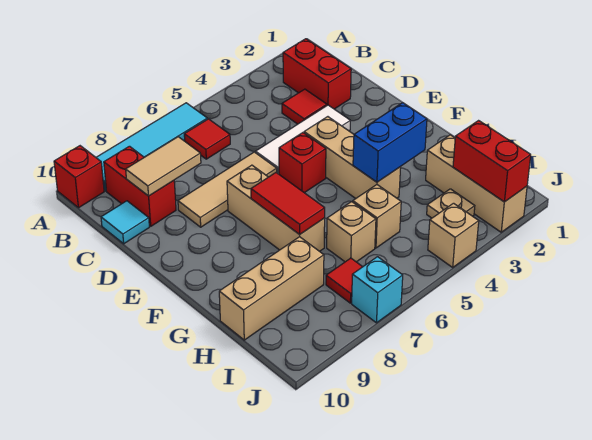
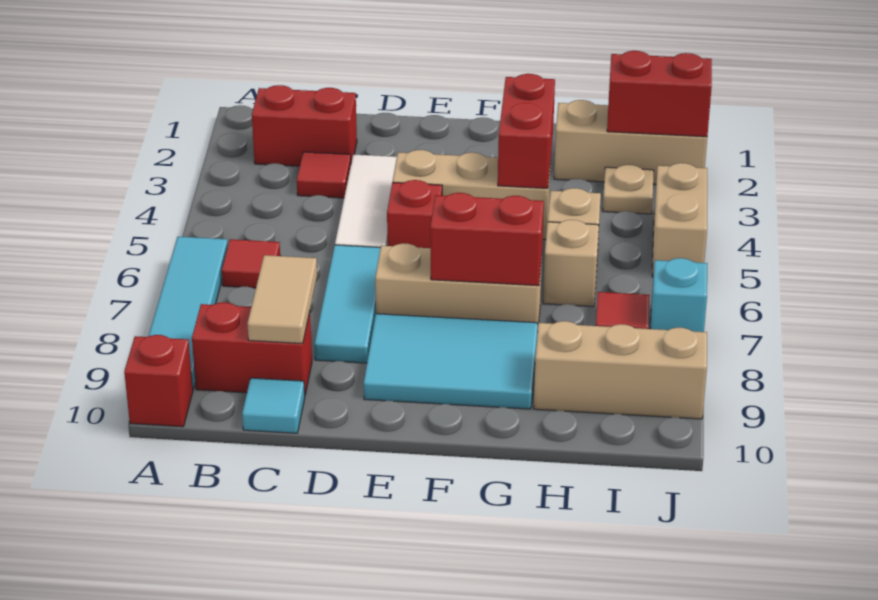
tan 1x3 tile [178,152,277,227] -> cyan 1x3 tile [314,245,381,363]
none -> cyan 2x3 tile [364,314,538,409]
red 1x2 tile [251,173,325,234] -> red 1x2 brick [430,193,544,286]
blue 1x2 brick [353,103,427,182] -> red 1x2 brick [498,74,555,188]
tan 1x3 brick [219,237,324,340] -> tan 1x3 brick turned to [534,321,707,419]
tan 1x1 brick [428,203,479,267] -> tan 1x2 brick [652,163,707,277]

